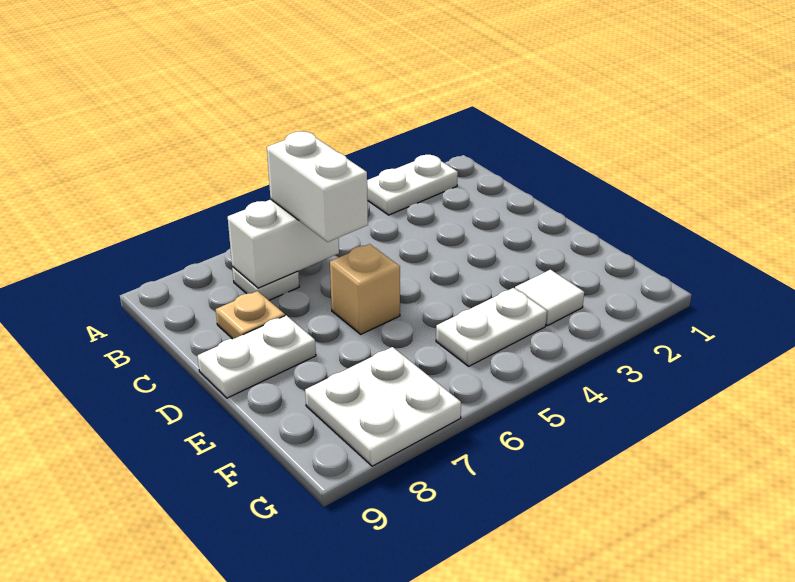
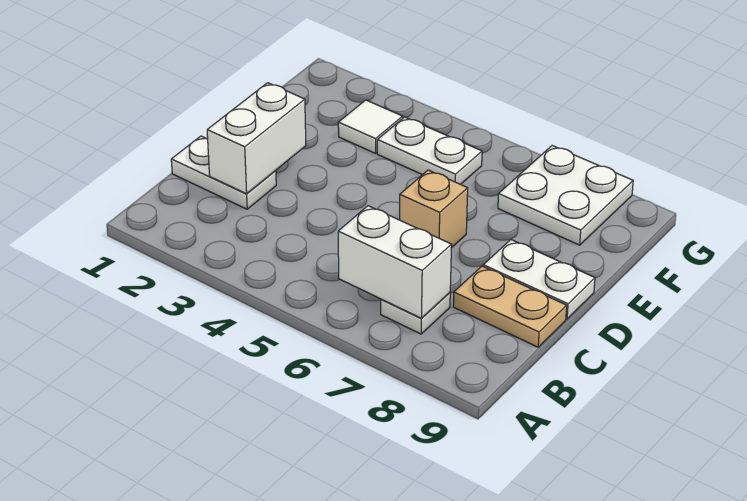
white 1x2 plate [367,155,458,215] -> white 1x2 plate moved to [171,136,276,209]
white 1x2 brick [267,131,368,242] -> white 1x2 brick moved to [207,83,306,194]
tan 1x1 plate [216,291,285,339] -> tan 1x2 plate [453,266,567,347]

